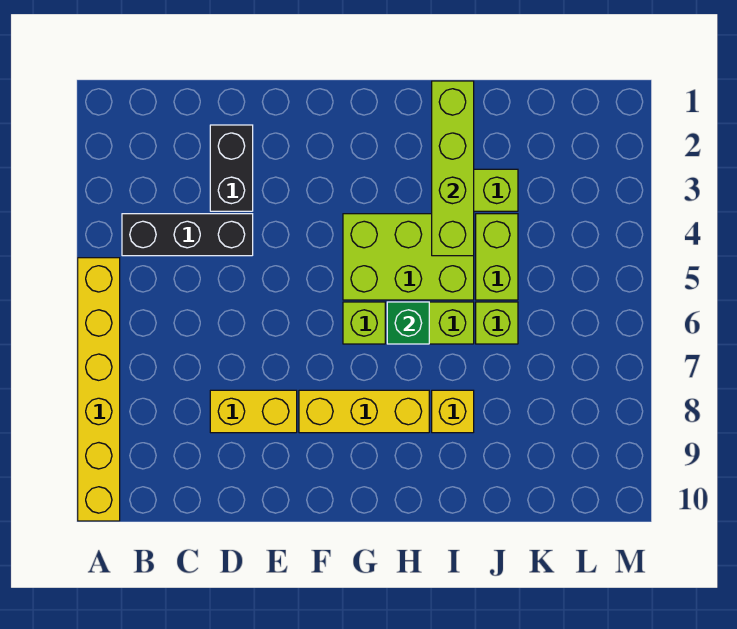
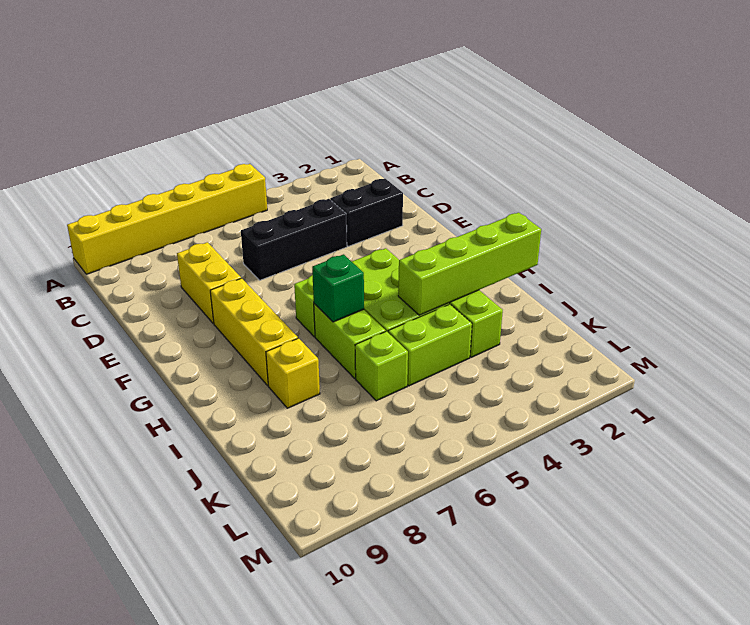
black 1x3 brick [122,214,253,256] -> black 1x3 brick turned to [241,199,347,280]

